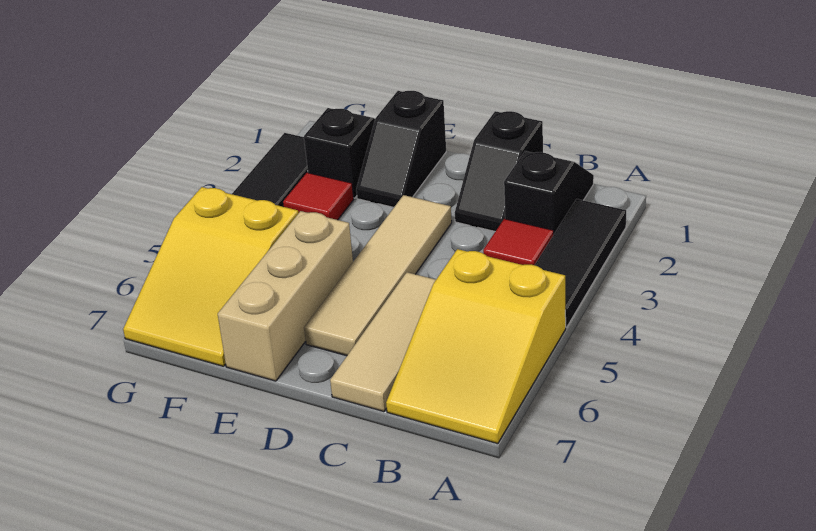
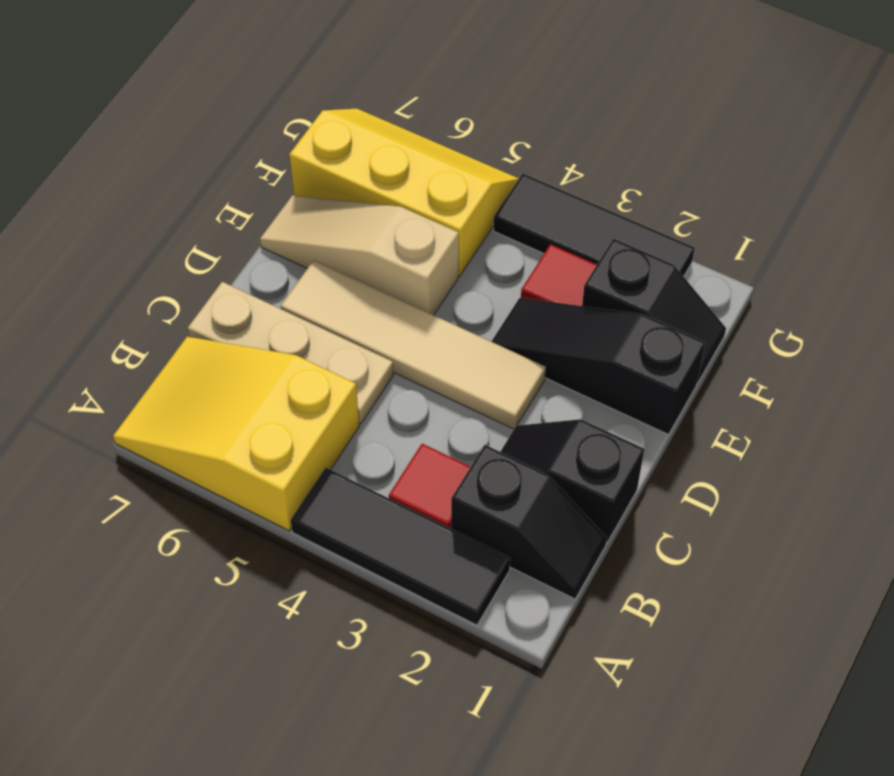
tan 1x3 tile [330,272,436,412] -> tan 1x3 plate [188,282,393,424]
black 1x2 slope [356,91,446,207] -> black 1x3 slope [491,298,705,435]
tan 1x3 brick [218,211,353,381] -> tan 1x3 slope [260,195,459,315]
yellow 2x3 slope [123,187,298,366] -> yellow 2x3 slope turned to [289,108,519,276]

